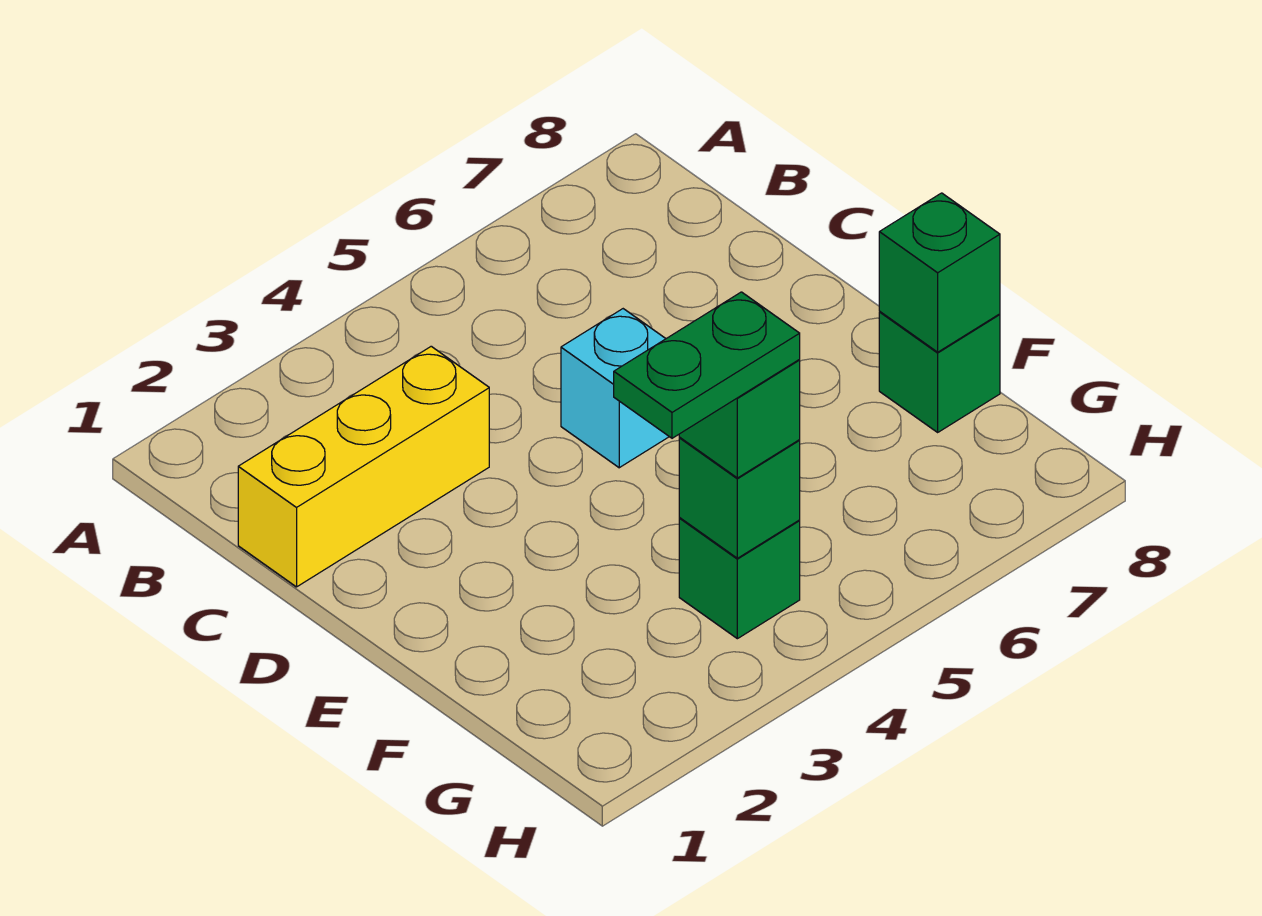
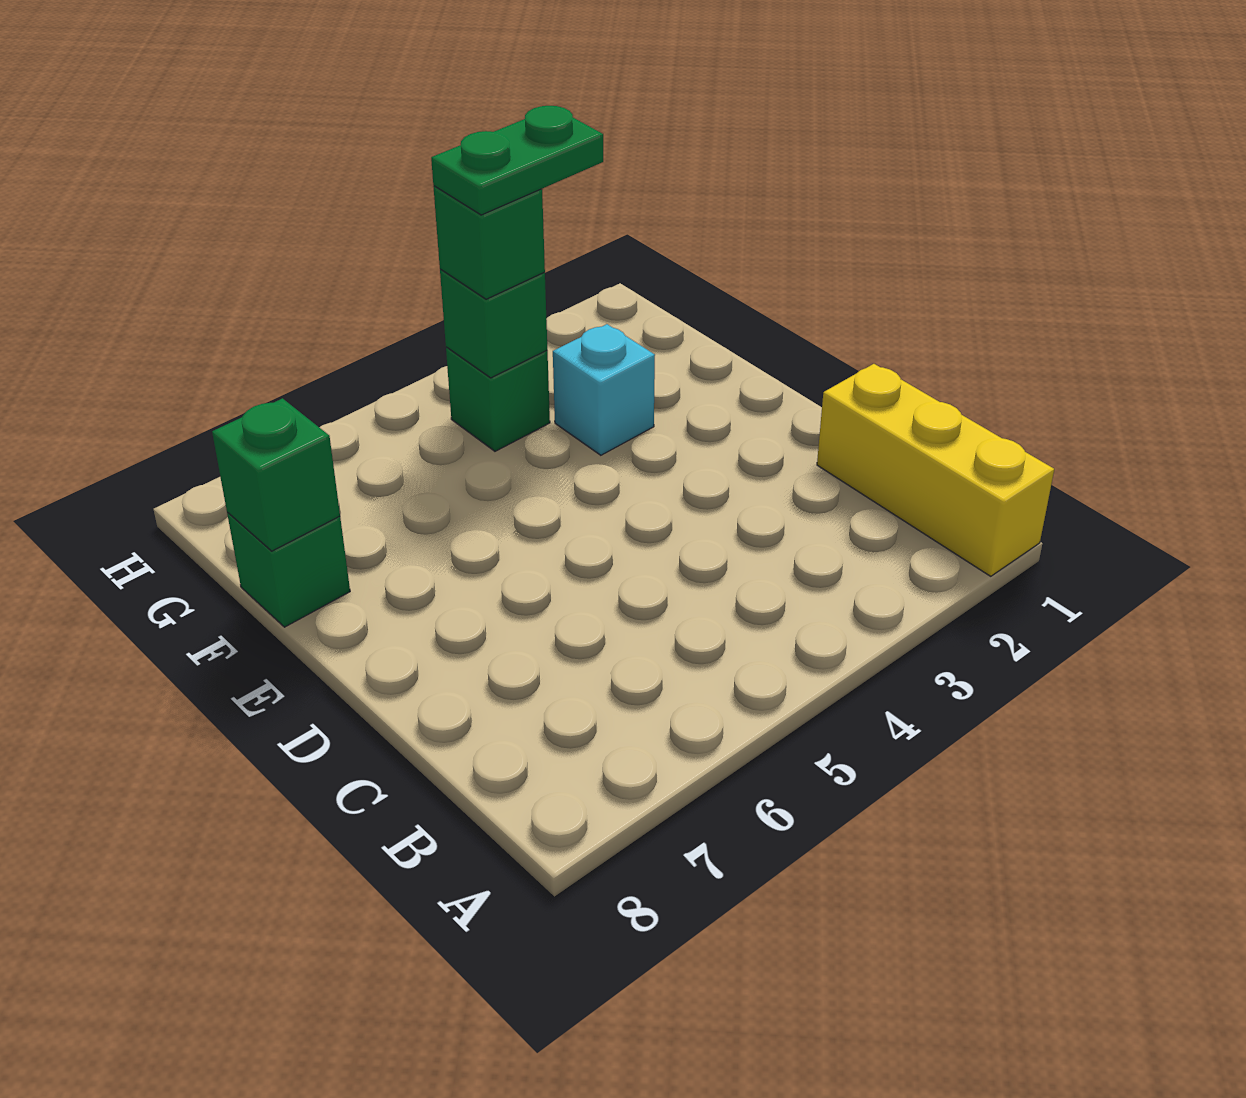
yellow 1x3 brick [238,346,489,587] -> yellow 1x3 brick turned to [817,364,1054,576]
cyan 1x1 brick [561,309,669,468] -> cyan 1x1 brick moved to [553,324,655,455]

